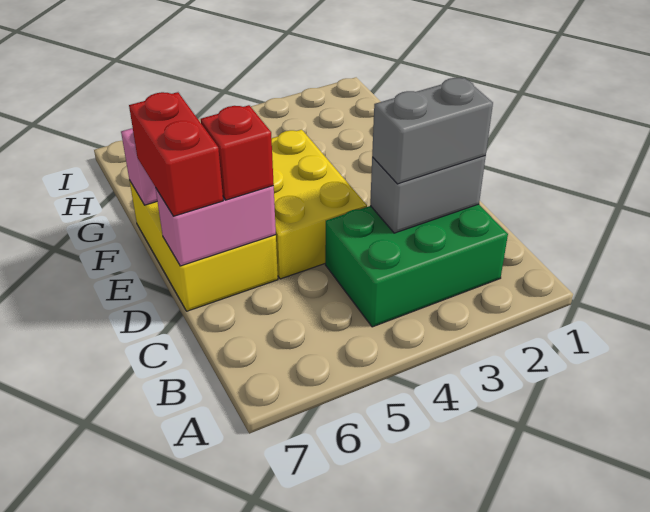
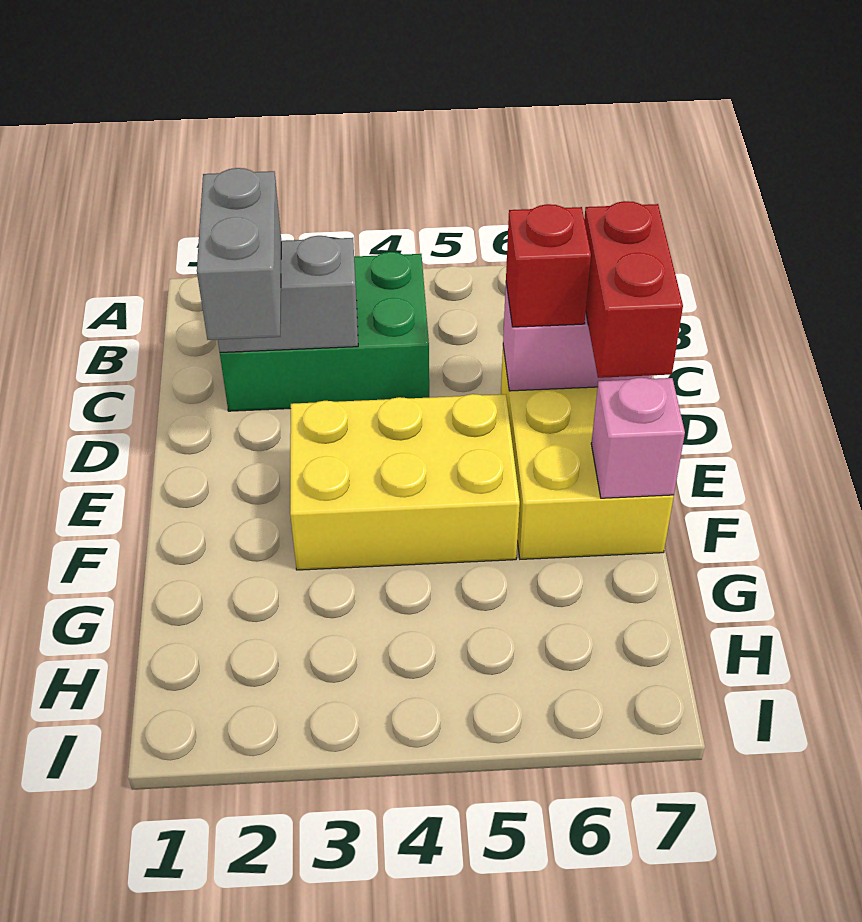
grey 1x2 brick [372,78,493,184] -> grey 1x2 brick turned to [197,168,281,340]
yellow 2x3 brick [271,130,367,279] -> yellow 2x3 brick turned to [290,394,520,570]

